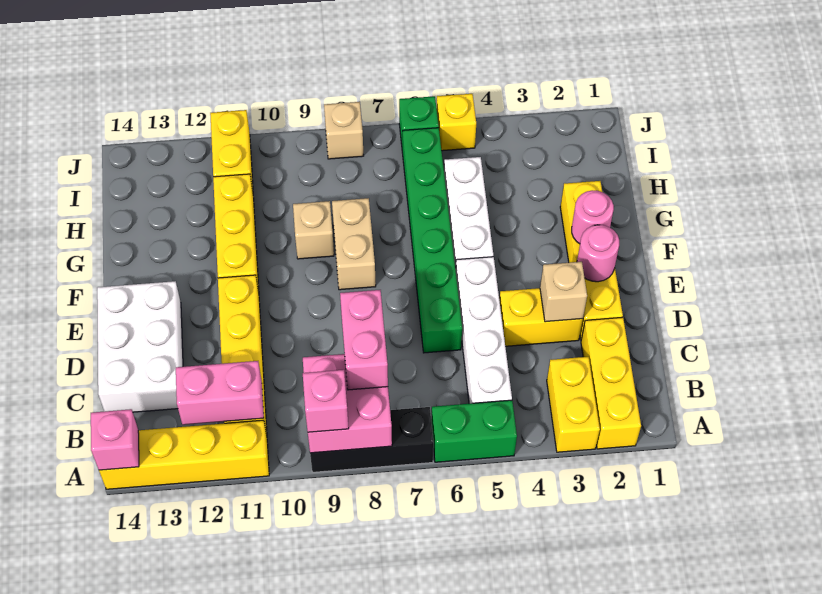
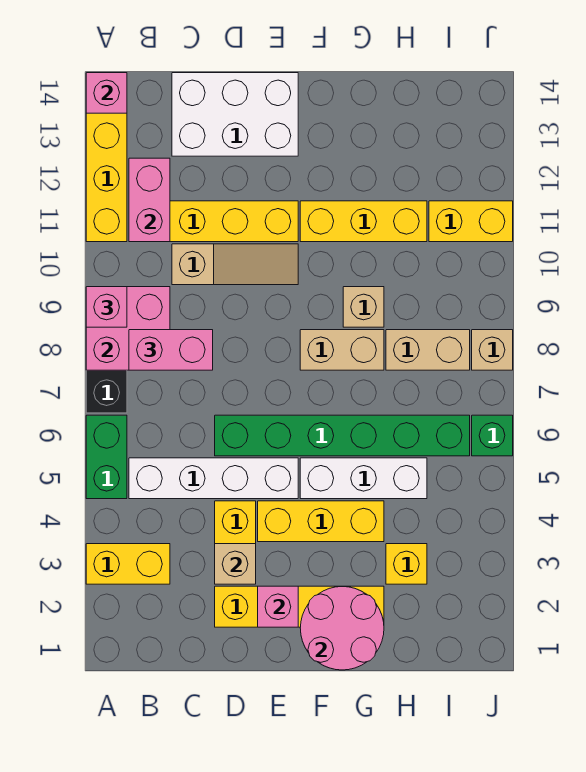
yellow 1x3 brick [581,317,641,449] -> yellow 1x3 brick moved to [258,501,384,542]
none -> tan 1x3 slope [172,244,298,285]
pink 1x1 round brick [577,225,619,282] -> pink 1x1 brick [258,586,298,627]
pink 1x1 round brick [572,190,614,244] -> pink 2x2 round brick [300,586,384,670]
none -> tan 1x2 brick [386,330,470,370]
yellow 1x1 brick [437,94,476,151] -> yellow 1x1 brick moved to [386,544,427,584]

